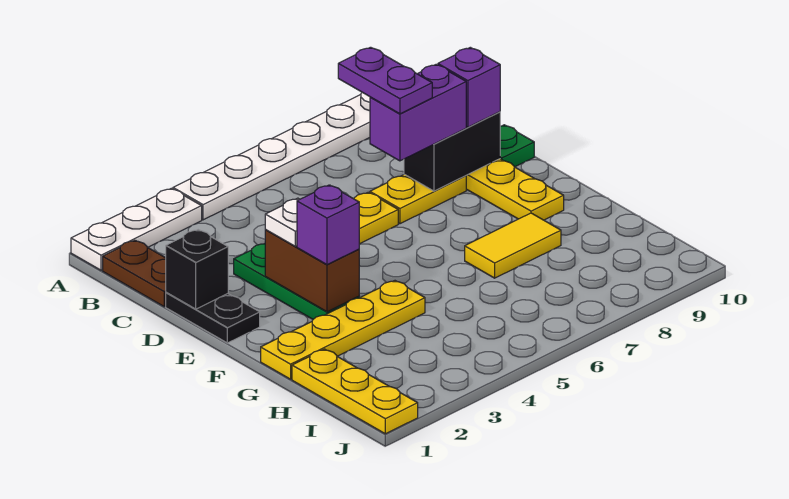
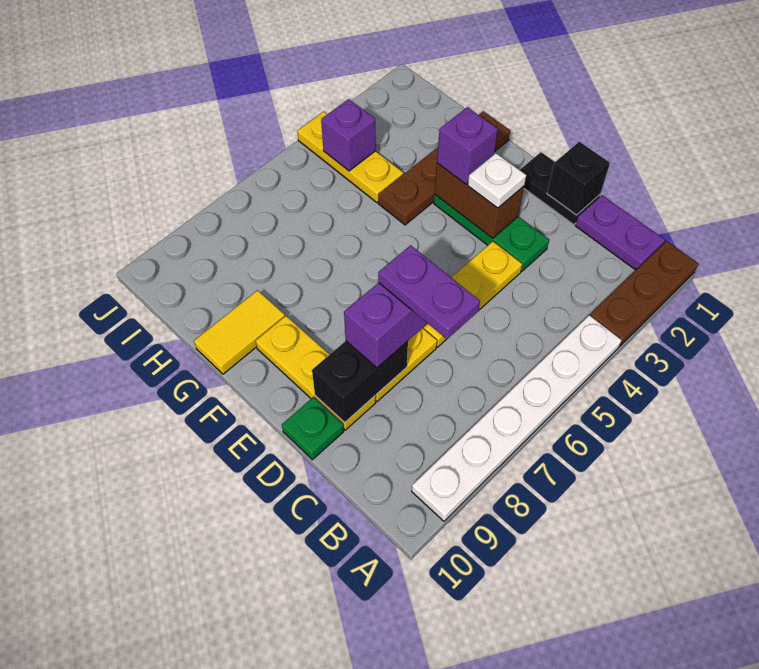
white 1x3 plate [71,188,202,270] -> brown 1x3 plate [590,241,699,347]
brown 1x2 plate [103,240,166,307] -> purple 1x2 plate [575,195,665,270]
purple 1x1 brick [438,47,500,127] -> purple 1x1 brick moved to [321,99,376,171]
yellow 1x4 plate [261,281,425,379] -> brown 1x4 plate [378,111,510,225]
yellow 1x2 tile [465,213,561,278] -> yellow 1x2 tile moved to [194,290,285,374]
yellow 1x3 plate [292,349,418,434] -> yellow 1x3 plate moved to [297,111,403,203]

